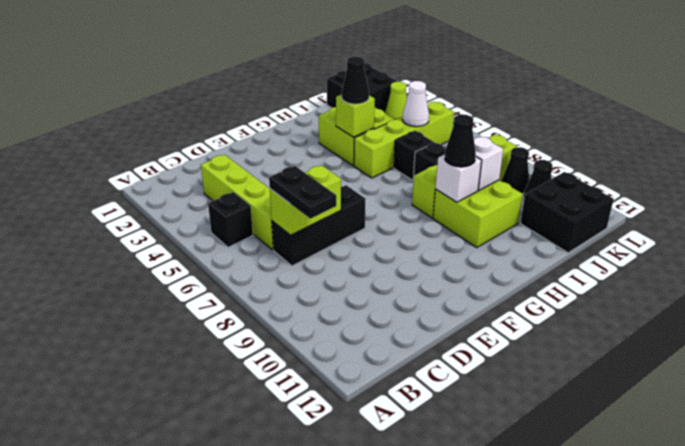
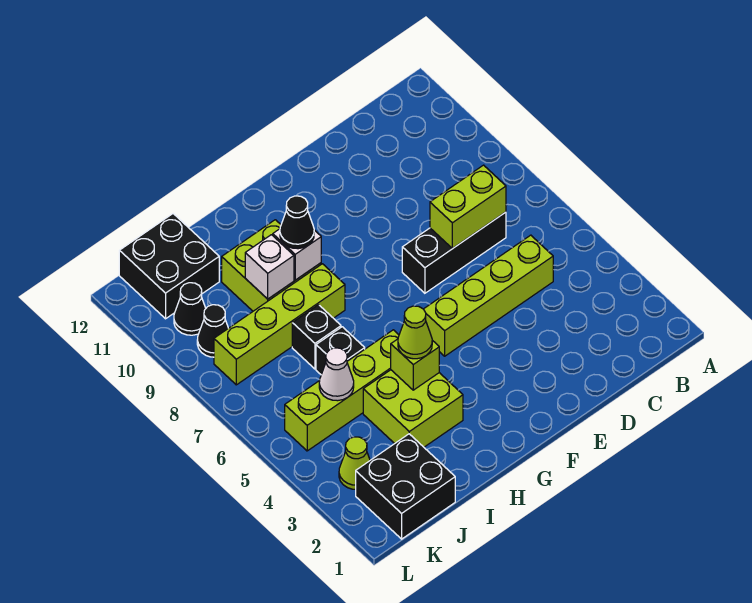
black 1x1 brick [208,192,253,247] -> none
lime 1x4 brick [201,155,273,250] -> lime 1x4 brick turned to [424,235,553,356]
black 1x2 plate [269,166,336,219] -> none
black 1x1 cone [342,56,369,104] -> lime 1x1 cone [398,306,432,359]

